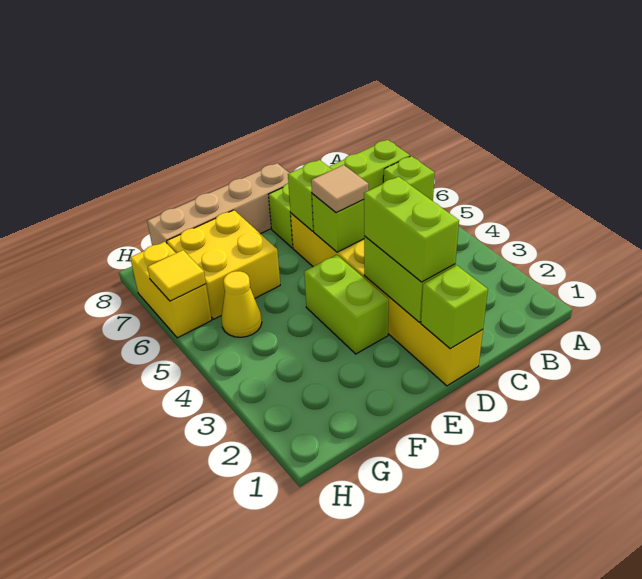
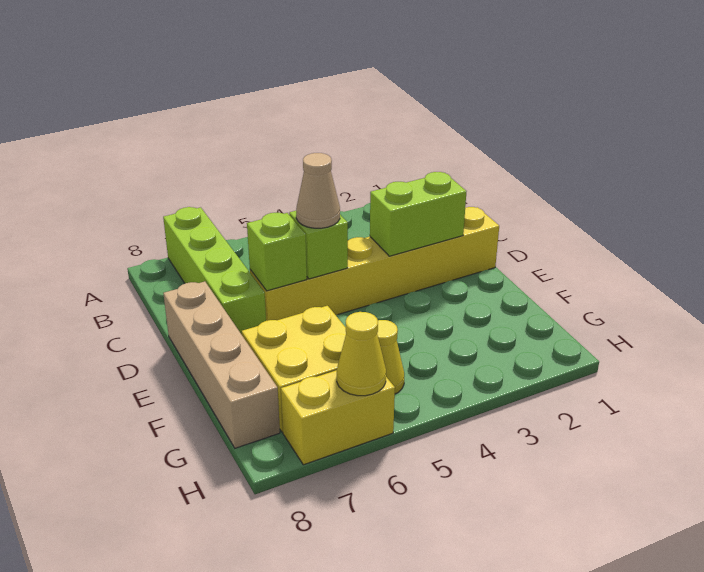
lime 1x1 brick [383,156,435,201] -> none
lime 1x1 brick [421,265,488,349] -> none
lime 1x2 brick [364,177,459,282] -> none
tan 1x1 tile [311,165,369,213] -> tan 1x1 cone [296,153,340,228]
lime 1x2 brick [304,255,389,354] -> none
yellow 1x1 tile [147,250,206,301] -> yellow 1x1 cone [337,312,386,396]

